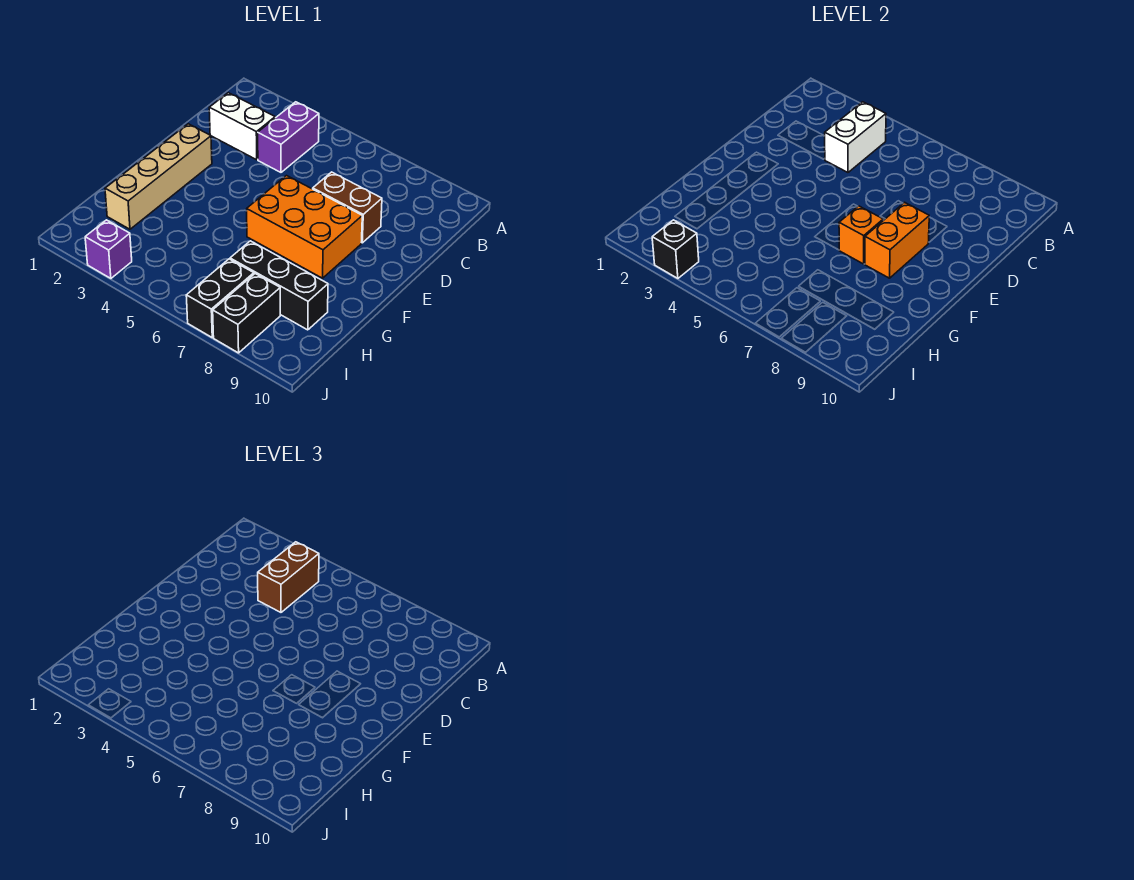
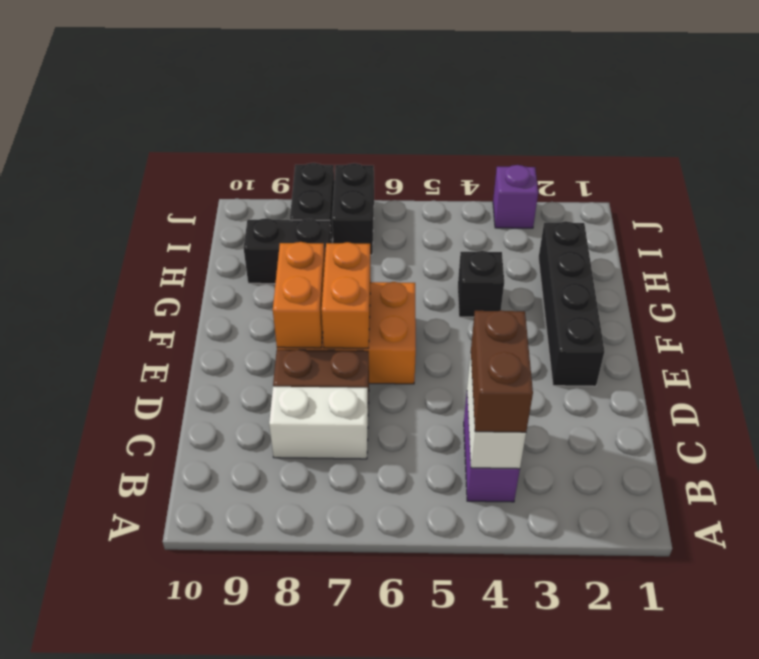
white 1x2 brick [209,93,275,160] -> white 1x2 brick moved to [269,387,368,459]
tan 1x4 brick [105,124,212,229] -> black 1x4 brick [538,221,605,386]
orange 1x1 brick [839,206,883,264] -> orange 1x2 brick [322,242,371,348]
black 1x3 brick [230,241,328,330] -> black 1x2 brick [244,218,331,284]
black 1x1 brick [652,220,699,278] -> black 1x1 brick moved to [458,251,504,317]

